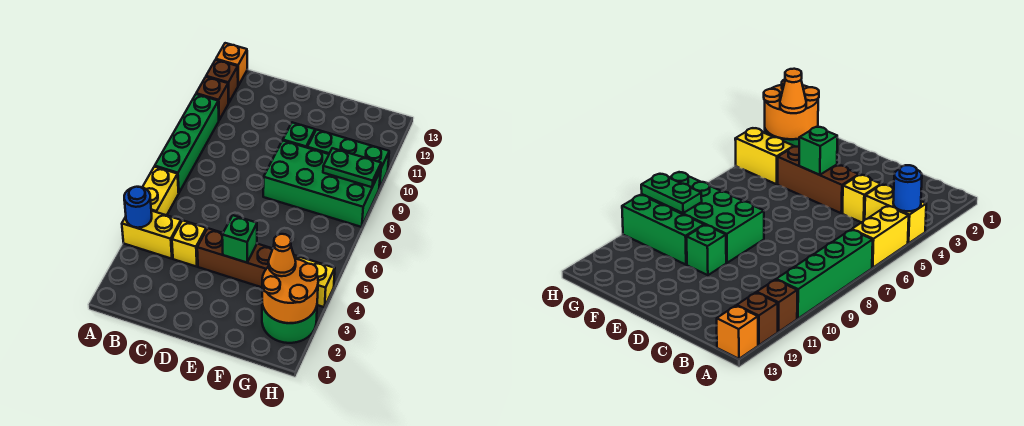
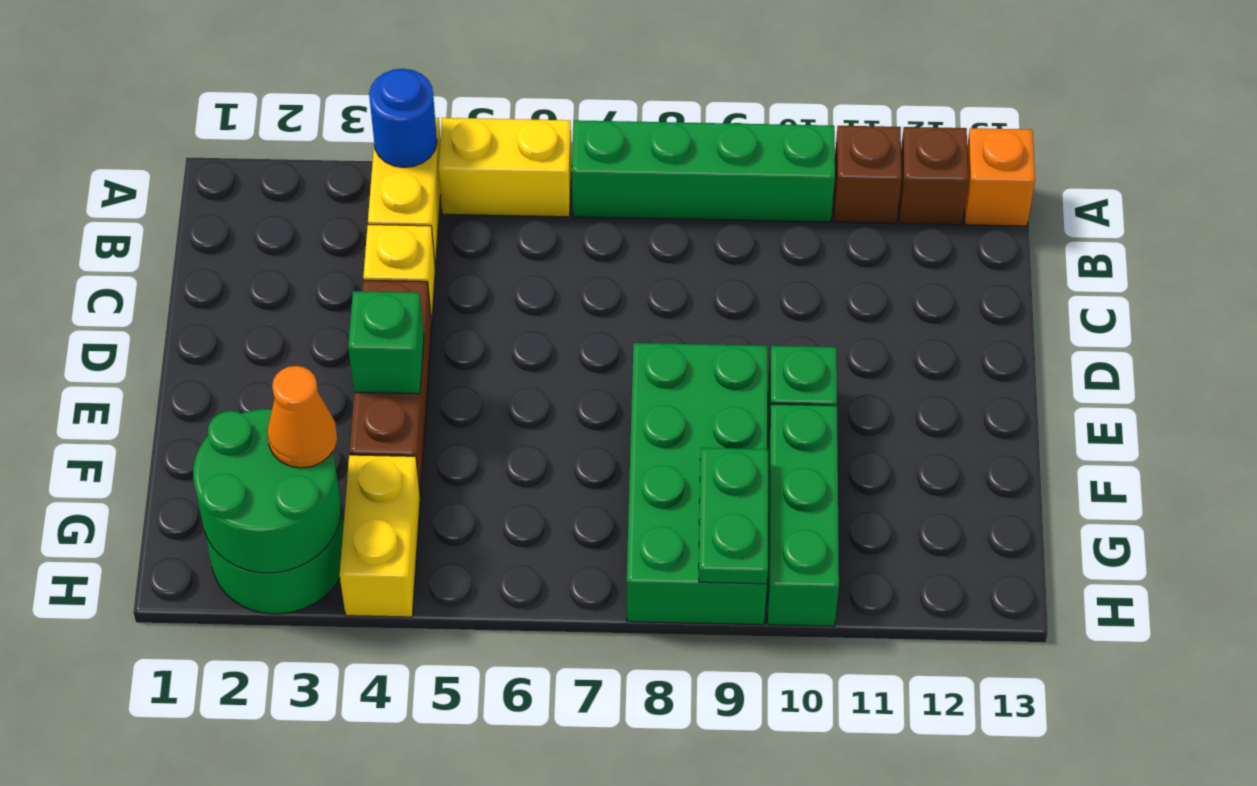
orange 2x2 round brick [262,259,318,323] -> green 2x2 round brick [193,409,341,573]

